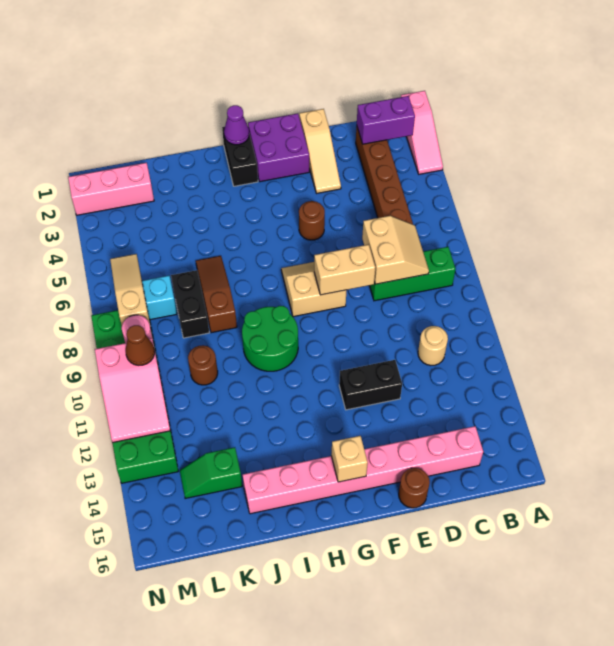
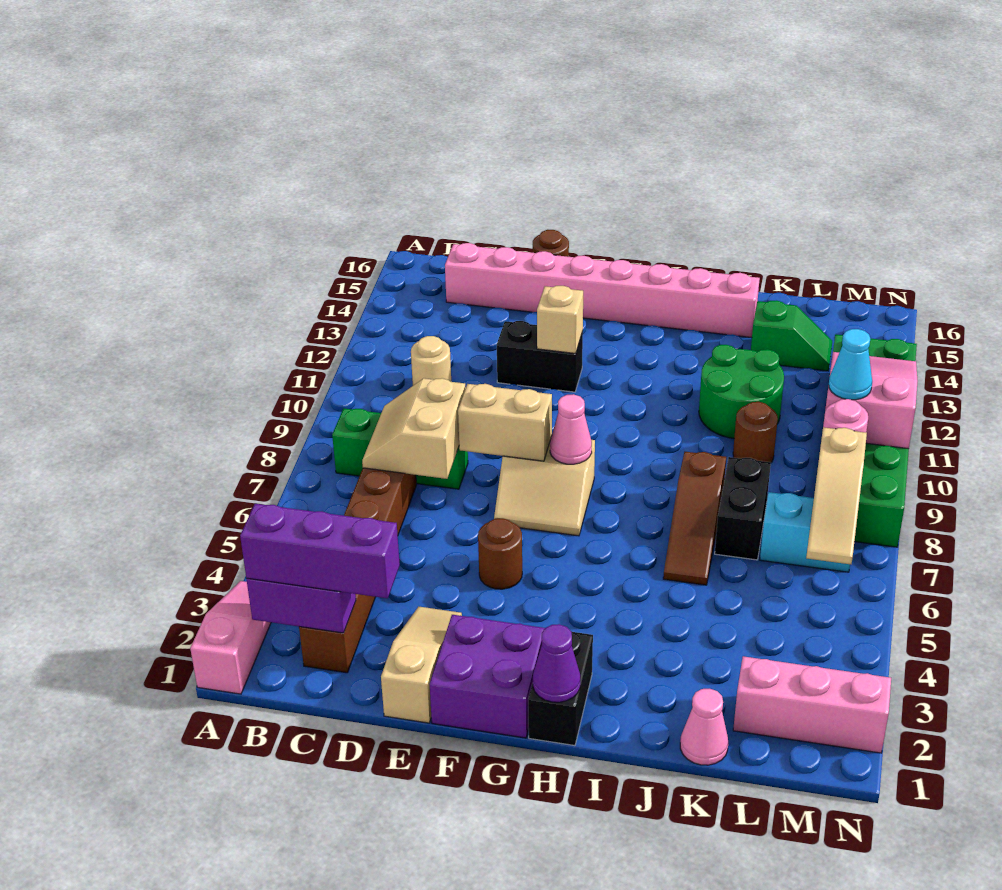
none -> purple 1x3 brick [240,504,400,598]
none -> pink 1x1 cone [550,394,592,464]
tan 1x1 brick [331,436,368,482] -> tan 1x1 brick moved to [537,286,583,354]
green 2x2 round brick [242,306,298,371] -> green 2x2 round brick moved to [699,345,784,439]
none -> pink 1x1 cone [680,689,728,765]
brown 1x1 cone [126,325,155,365] -> cyan 1x1 cone [829,329,872,400]

